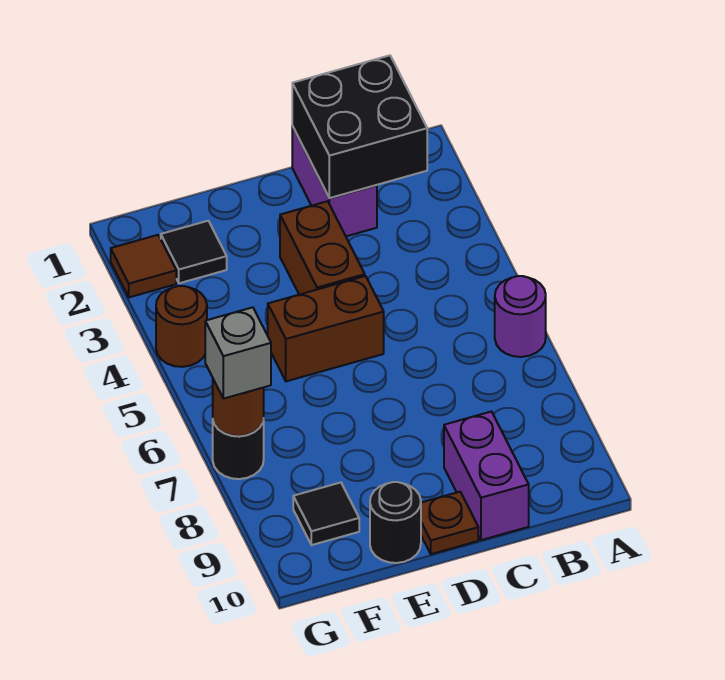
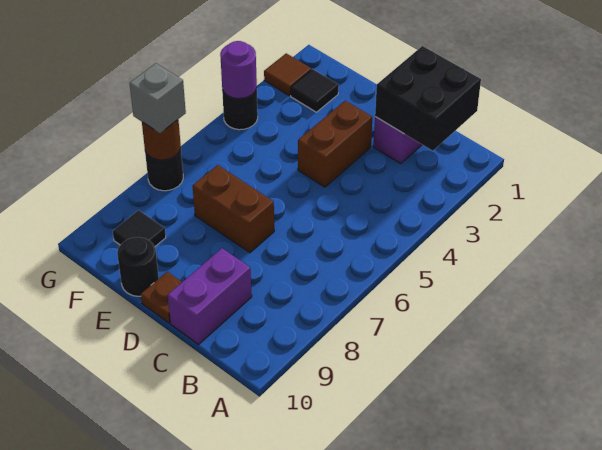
purple 1x1 round brick [495,276,546,357] -> purple 1x1 round brick moved to [220,41,257,99]
brown 1x2 brick [268,276,384,381] -> brown 1x2 brick moved to [193,165,274,253]
brown 1x1 round brick [156,286,207,367] -> black 1x1 round brick [222,89,258,130]

